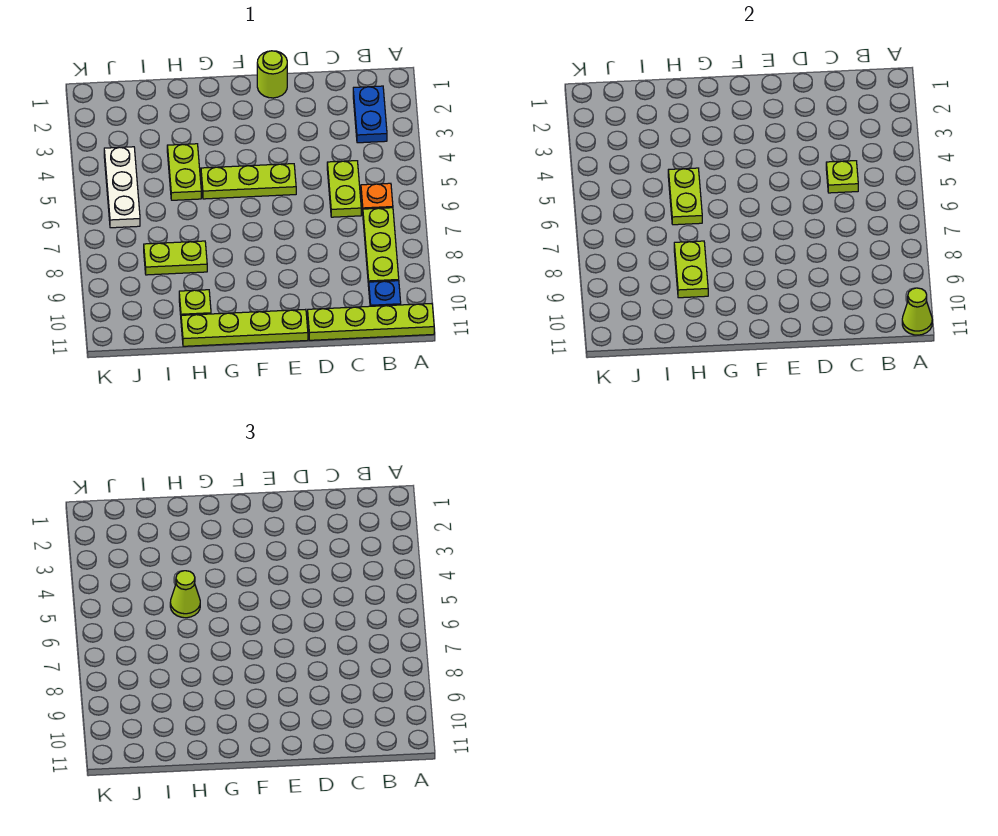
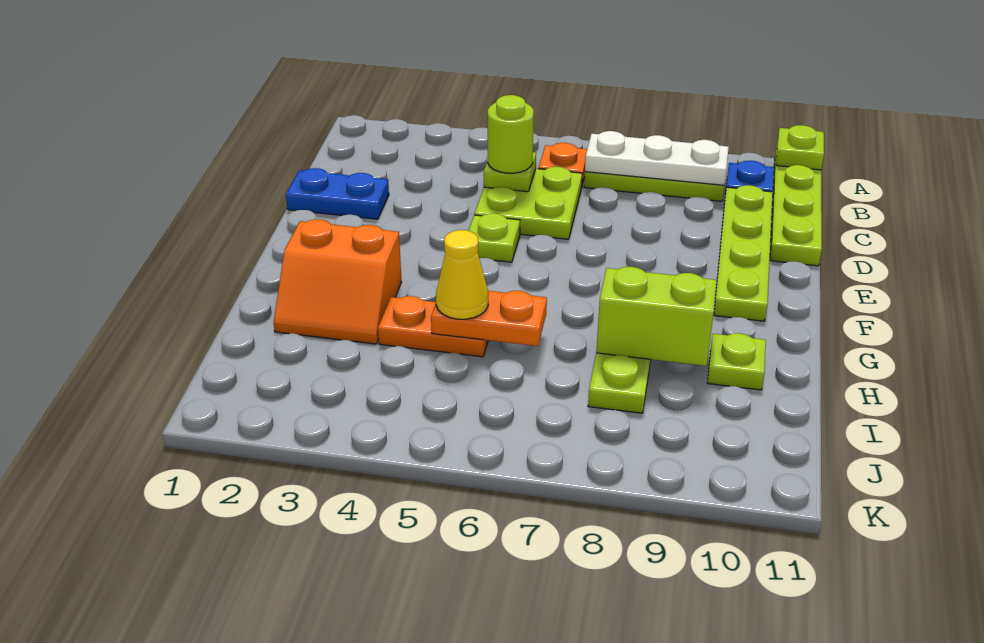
lime 1x1 cone [902,288,932,335] -> lime 1x1 plate [776,125,824,170]
blue 1x2 plate [353,86,387,143] -> blue 1x2 plate moved to [286,168,389,219]
lime 1x2 plate [327,161,361,217] -> lime 2x2 plate [474,167,582,239]
lime 1x1 round brick [257,51,287,98] -> lime 1x1 round brick moved to [488,95,534,173]
lime 1x3 plate [201,164,296,199] -> lime 1x1 plate [468,213,520,262]
lime 1x4 plate [181,309,308,346] -> lime 1x4 plate moved to [714,185,773,321]
none -> orange 2x2 slope [274,219,401,344]
lime 1x2 plate [167,144,201,200] -> orange 1x2 plate [378,296,488,357]
lime 1x2 plate [668,168,702,225] -> orange 1x2 plate [431,291,547,346]
lime 1x1 cone [170,571,200,618] -> yellow 1x1 cone [436,230,488,319]
lime 1x2 plate [674,241,708,298] -> lime 1x2 brick [596,267,717,366]
white 1x3 plate [104,147,140,228] -> white 1x3 plate moved to [585,131,729,185]

